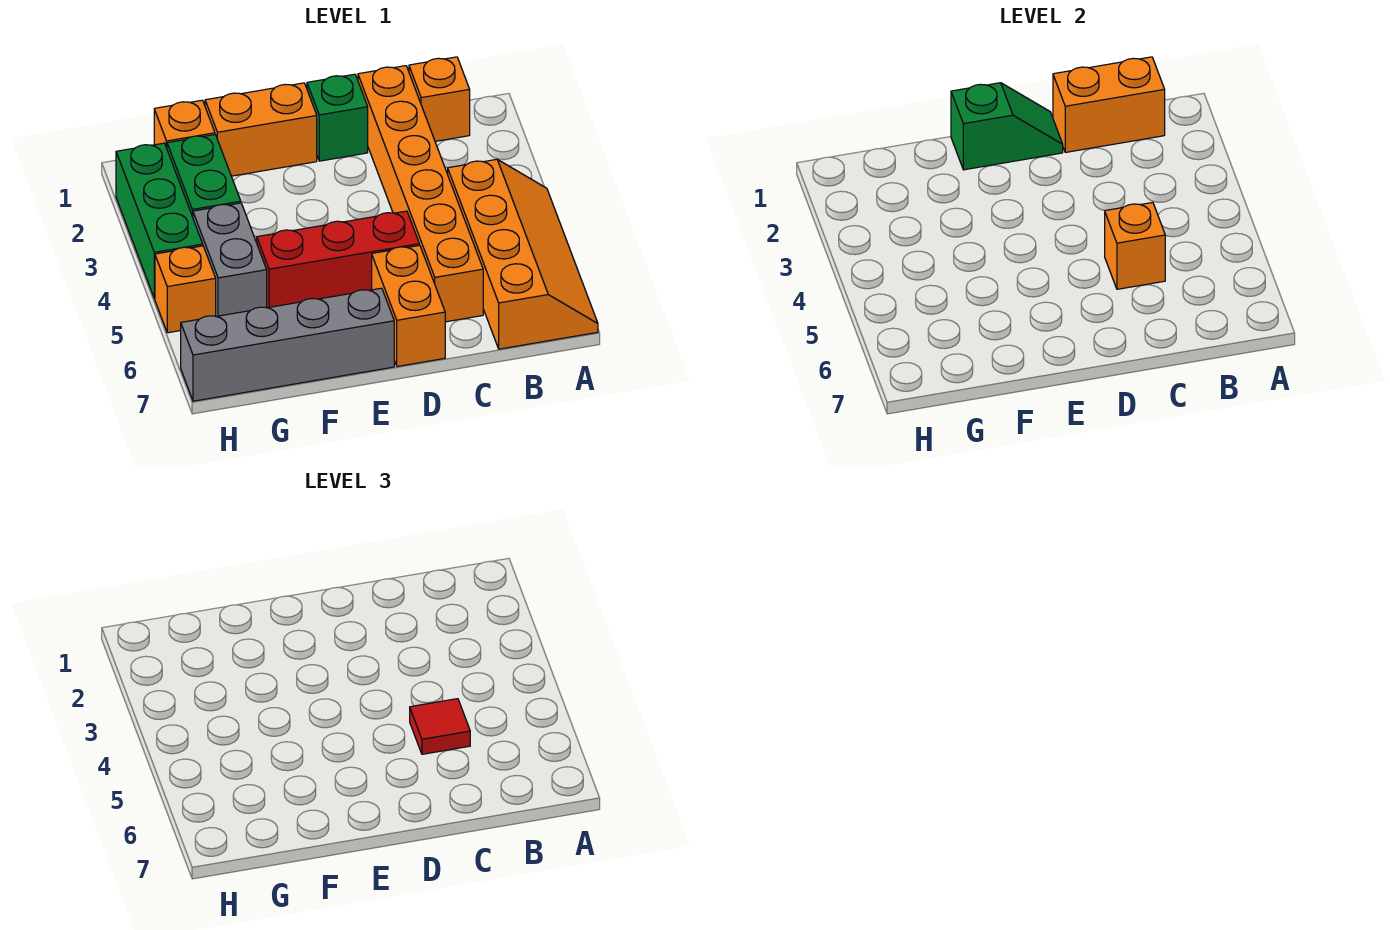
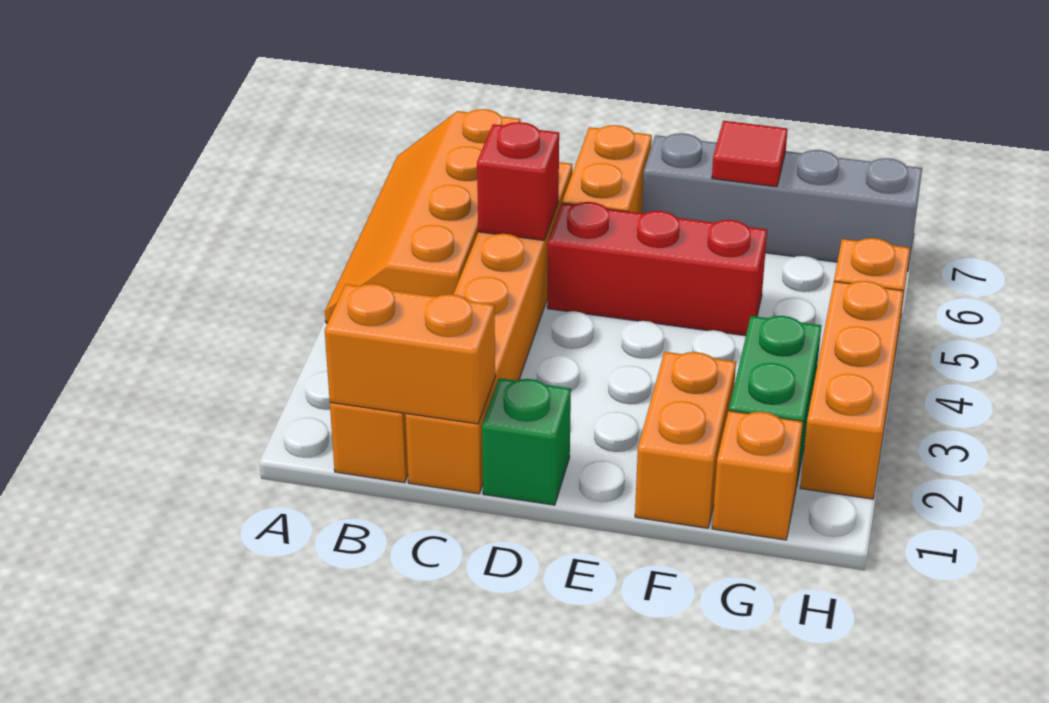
orange 1x1 brick [1105,202,1165,289] -> red 1x1 brick [477,122,559,241]
red 1x1 tile [410,699,470,754] -> red 1x1 tile moved to [712,121,788,187]
green 1x2 slope [951,83,1063,170] -> none
orange 1x2 brick [205,83,317,176] -> orange 1x2 brick turned to [635,352,736,528]
grey 1x2 brick [193,203,267,316] -> none
green 1x3 brick [116,143,203,299] -> orange 1x3 brick [800,281,904,499]

